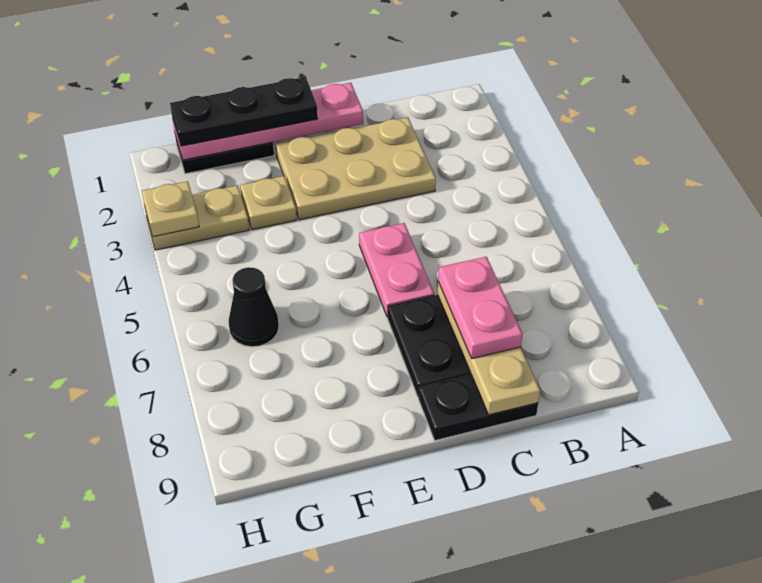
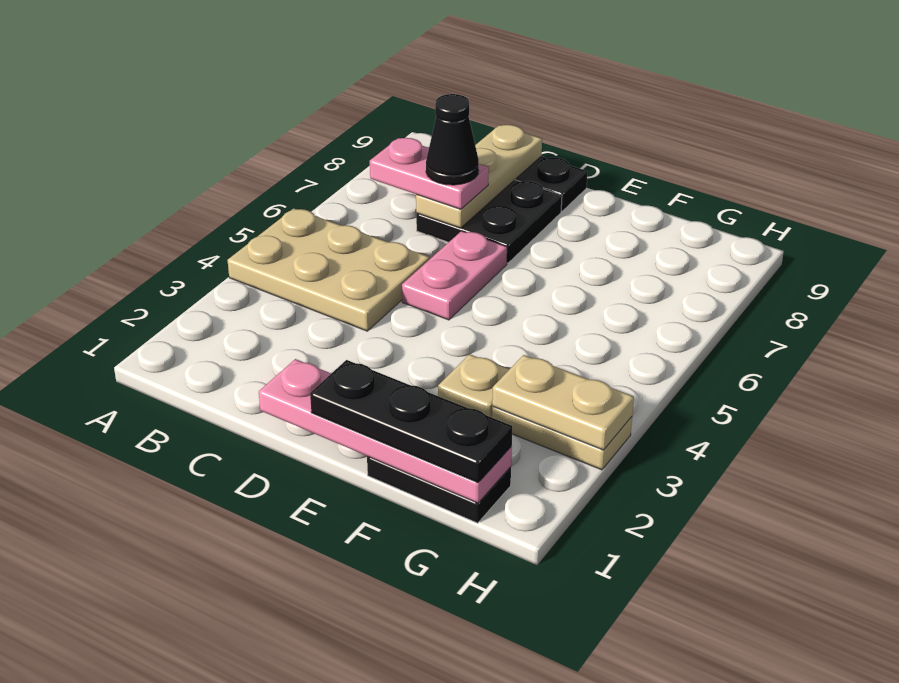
tan 2x3 plate [276,117,436,220] -> tan 2x3 plate moved to [228,208,429,331]
pink 1x2 plate [438,257,522,359] -> pink 1x2 plate turned to [370,138,489,209]
black 1x1 cone [229,267,279,347] -> black 1x1 cone moved to [426,94,479,185]
tan 1x1 plate [142,181,199,237] -> tan 1x2 plate [492,355,634,450]

